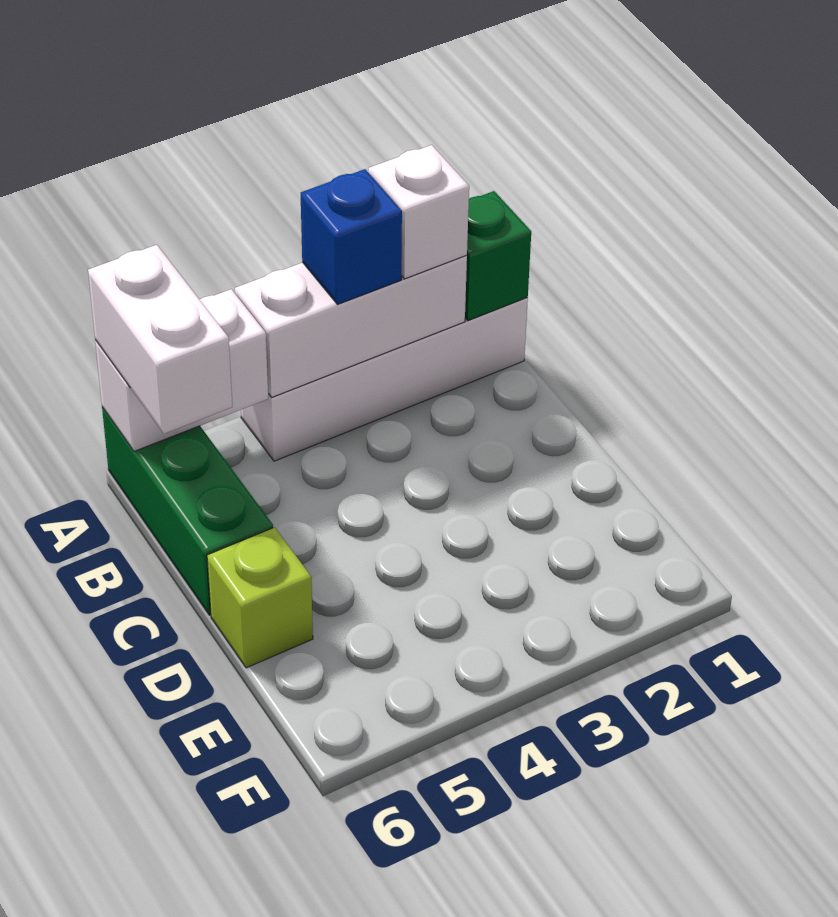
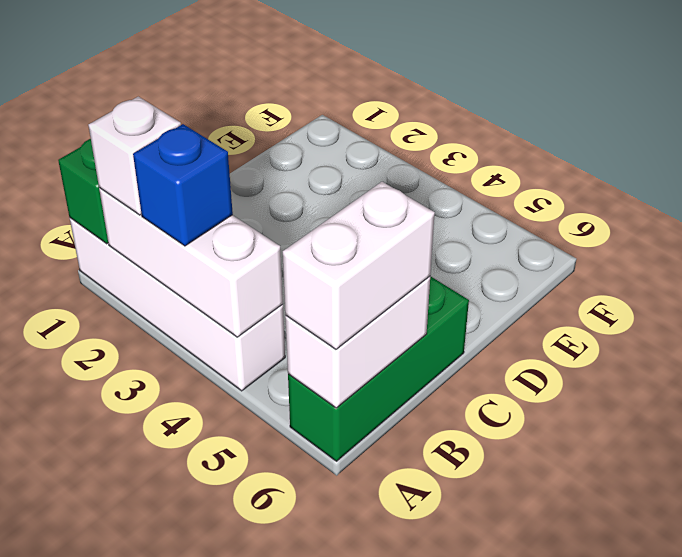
white 1x2 brick [95,289,268,451] -> white 1x2 brick turned to [285,276,430,408]
lime 1x1 brick [207,527,313,668] -> none

